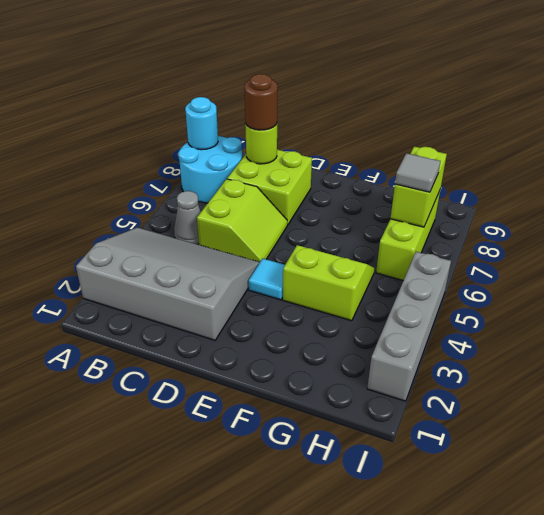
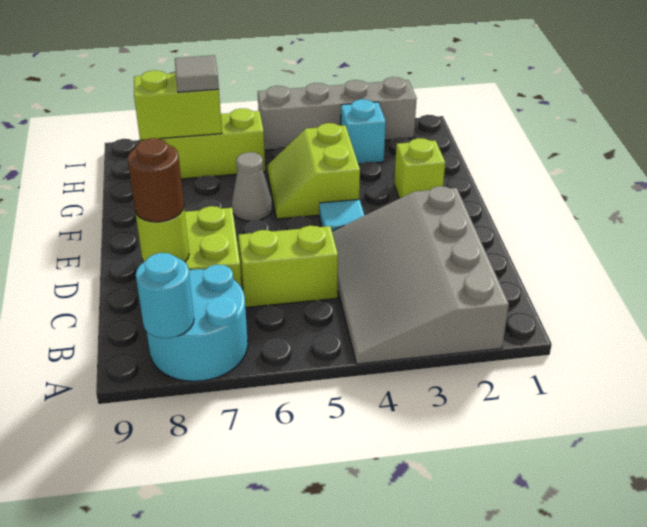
grey 1x1 cone [174,191,201,244] -> grey 1x1 cone moved to [232,152,272,221]
none -> lime 1x1 brick [394,138,445,199]
none -> cyan 1x1 brick [341,99,386,164]

